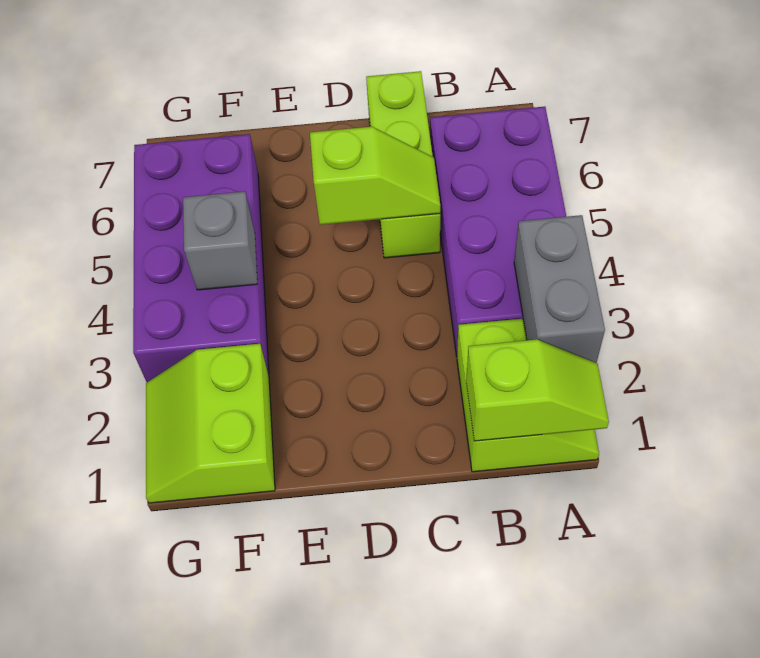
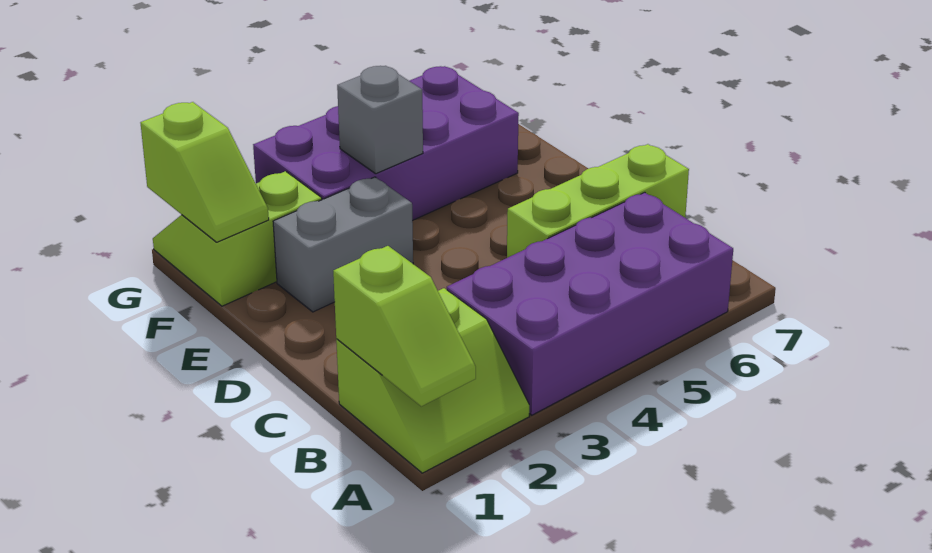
grey 1x2 brick [514,215,605,363] -> grey 1x2 brick moved to [273,177,413,312]
lime 1x2 slope [310,127,440,225] -> lime 1x2 slope moved to [141,102,269,242]

